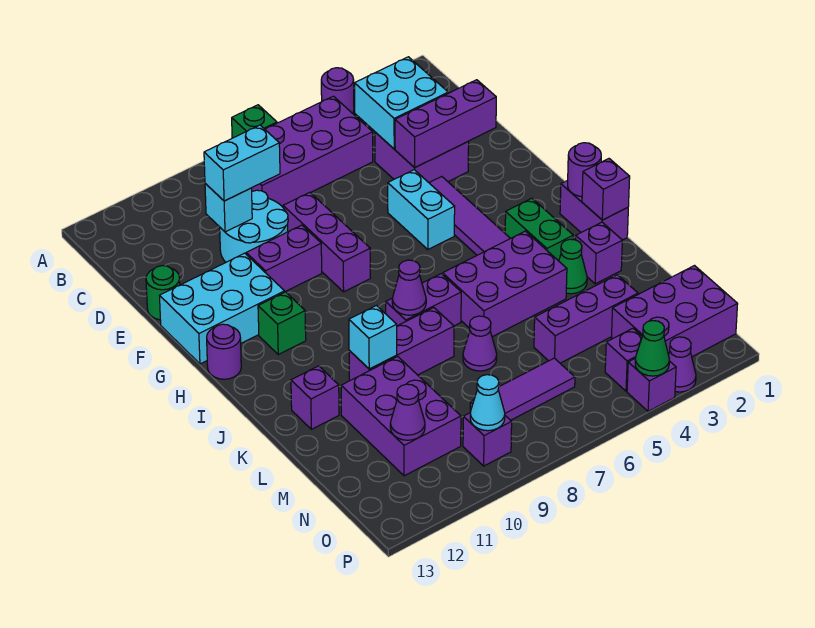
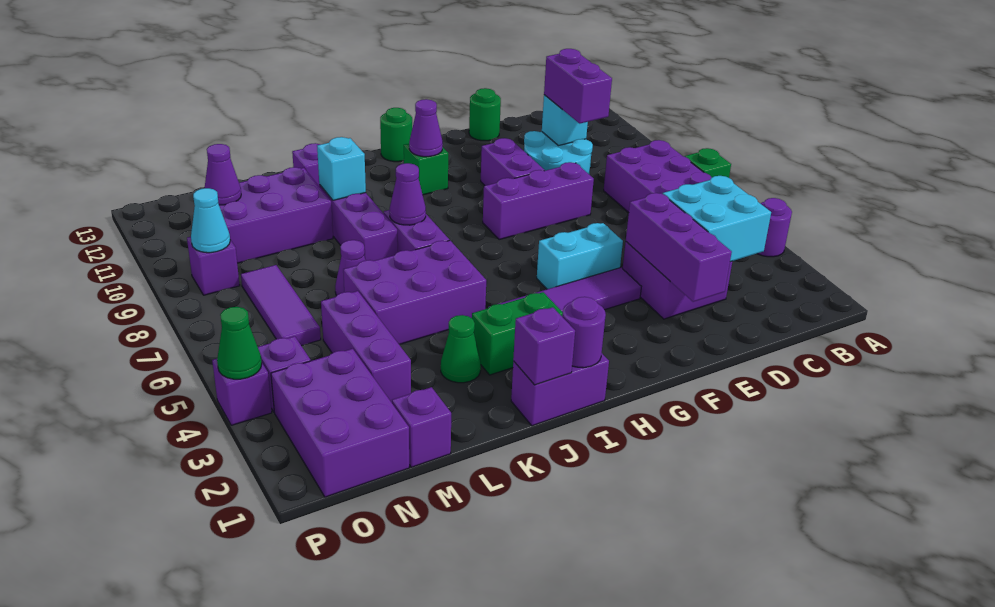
cyan 1x2 brick [204,125,280,201] -> purple 1x2 brick [544,49,612,123]
cyan 2x3 brick [160,253,285,364] -> none
purple 1x1 round brick [207,324,241,379] -> green 1x1 round brick [380,108,412,162]
purple 2x3 brick [442,231,567,337] -> purple 2x3 brick turned to [343,240,486,344]
purple 1x1 brick [576,222,622,284] -> purple 1x1 brick moved to [392,387,451,467]
purple 1x1 cone [669,337,696,392] -> purple 1x1 cone moved to [409,99,443,157]

